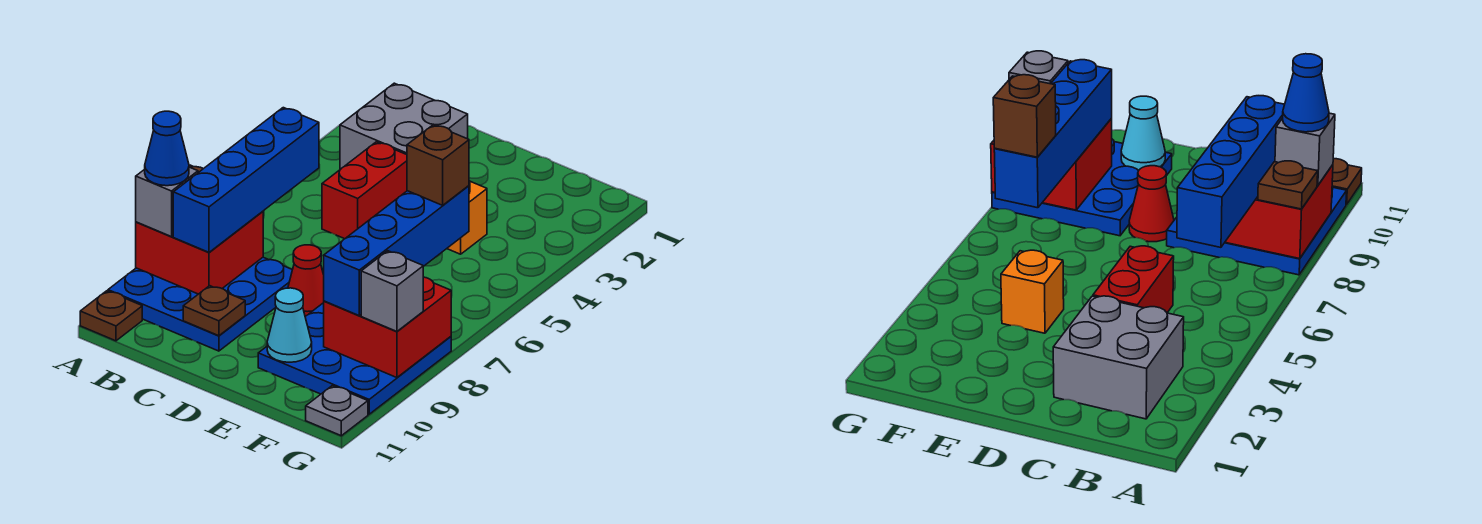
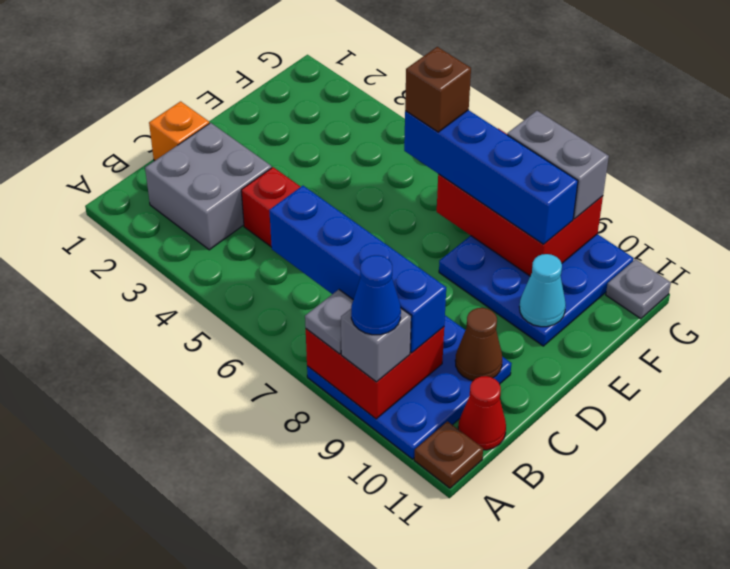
brown 1x1 plate [1258,161,1318,209] -> grey 1x1 plate [305,290,353,354]
brown 1x1 plate [183,286,245,336] -> brown 1x1 cone [455,308,502,381]
red 1x1 cone [288,245,324,316] -> red 1x1 cone moved to [458,376,506,450]
orange 1x1 brick [447,181,487,254] -> orange 1x1 brick moved to [149,101,209,161]
red 2x2 brick [324,277,451,378] -> red 2x3 brick [437,129,603,276]
grey 1x1 brick [361,251,423,331] -> grey 1x2 brick [507,111,609,219]

